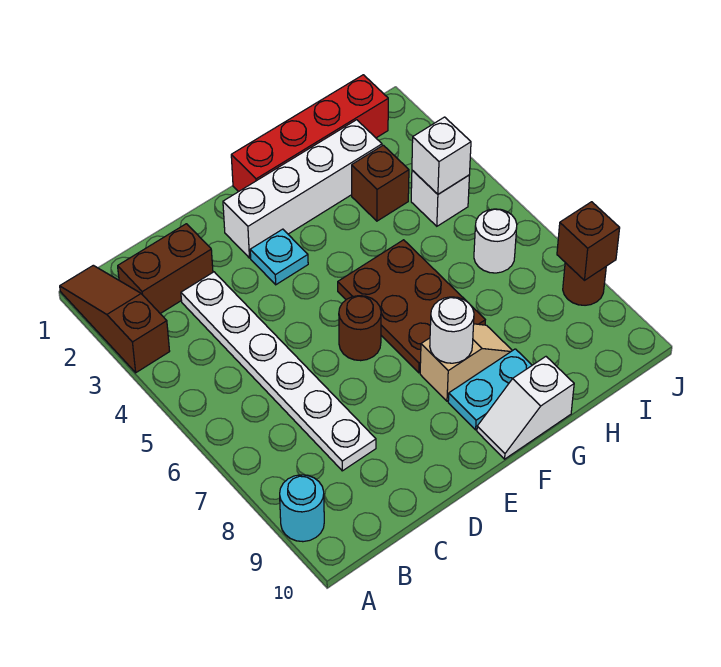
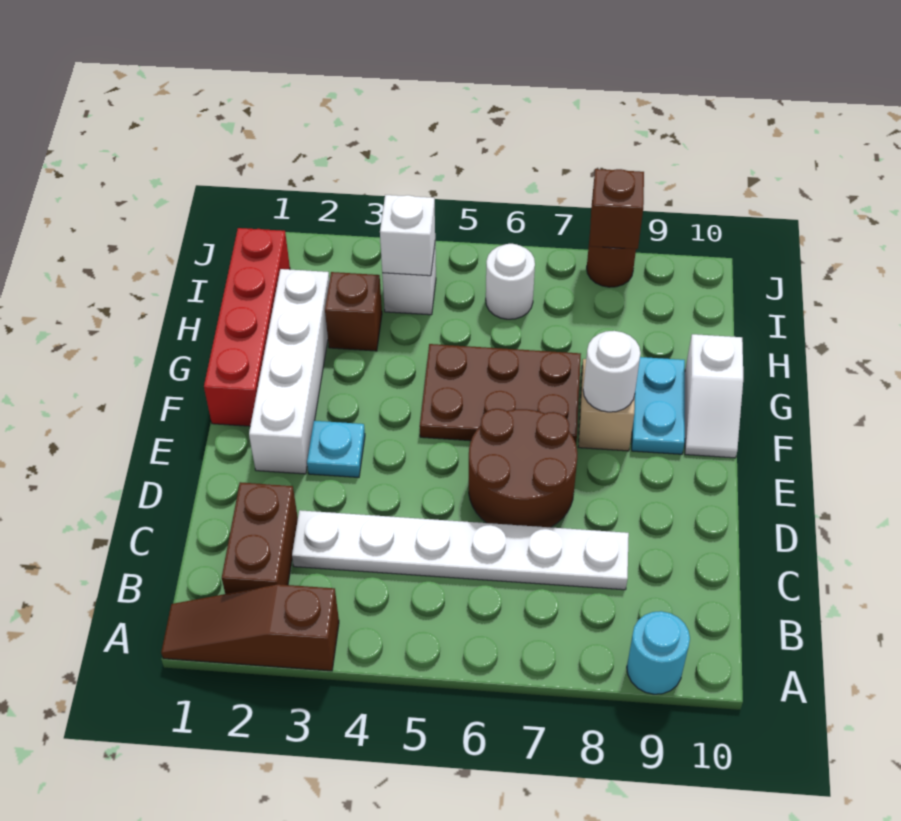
brown 1x1 round brick [339,296,381,361] -> brown 2x2 round brick [469,409,577,527]

